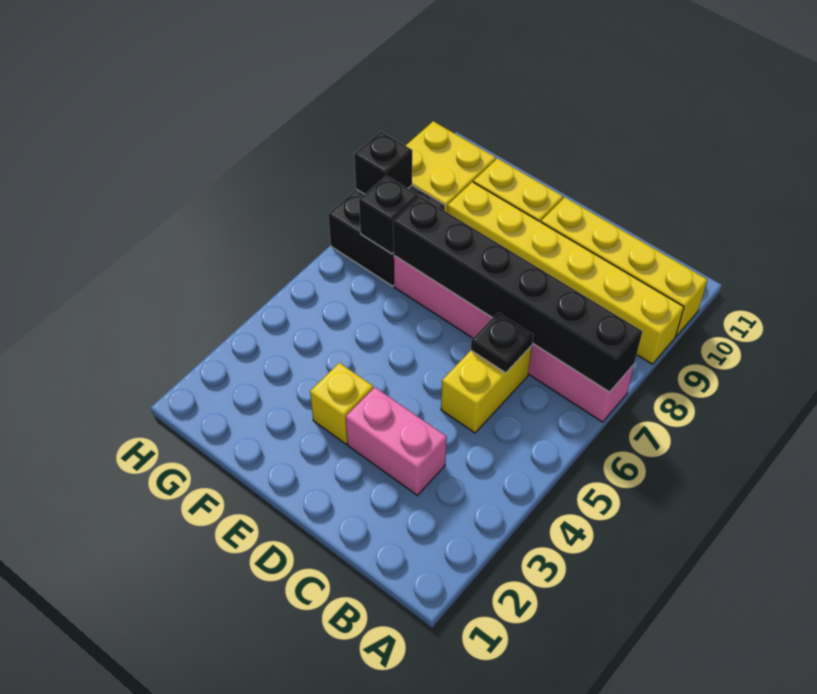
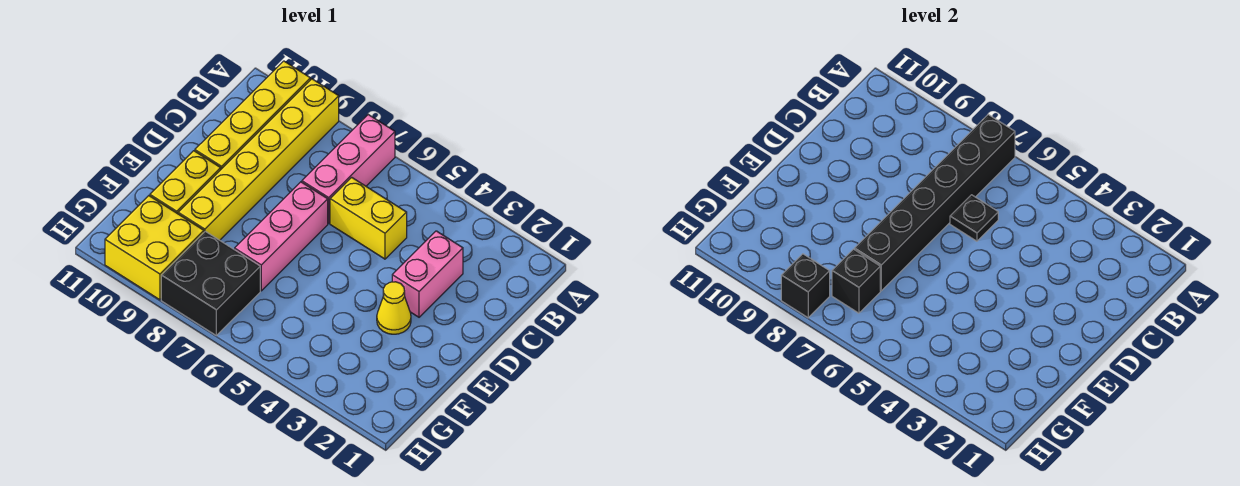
yellow 1x1 brick [310,363,373,444] -> yellow 1x1 cone [377,282,411,334]

